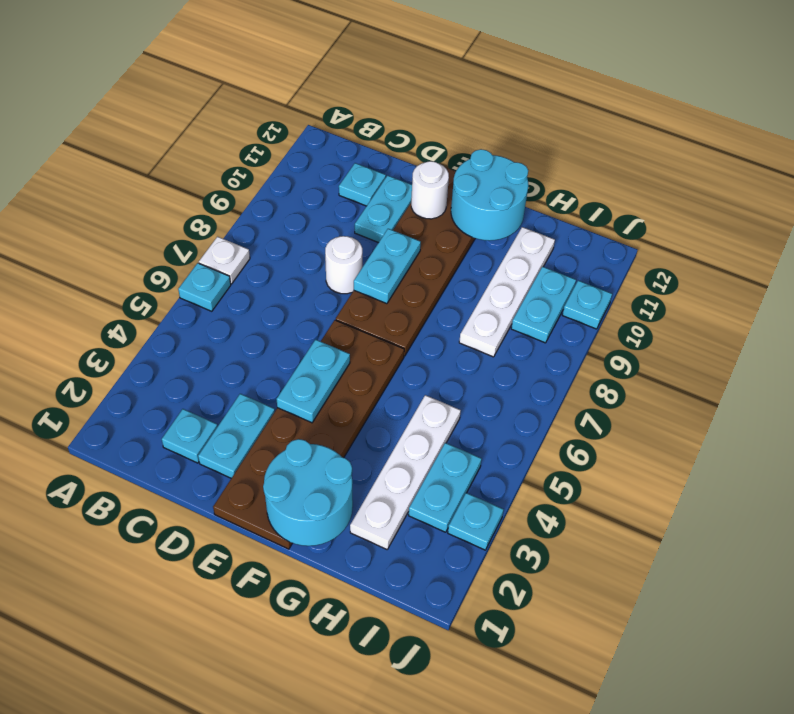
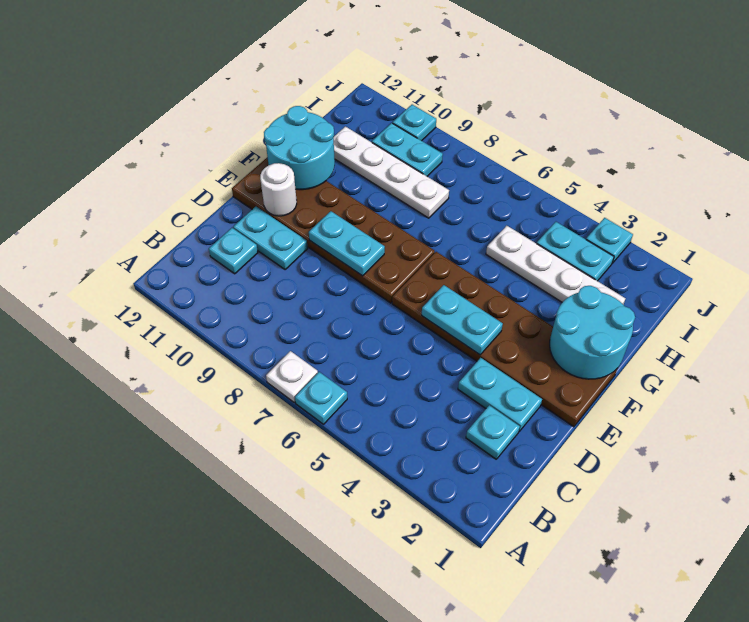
white 1x1 round brick [325,236,362,294] -> none

